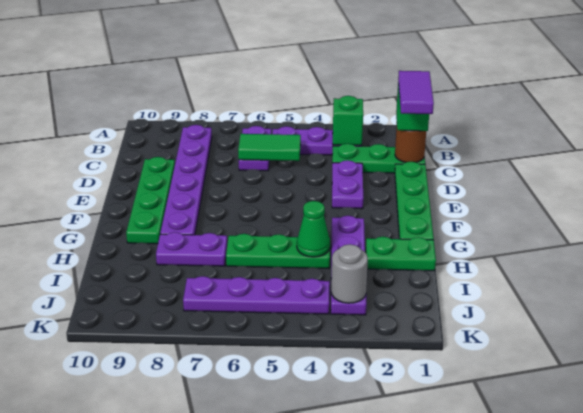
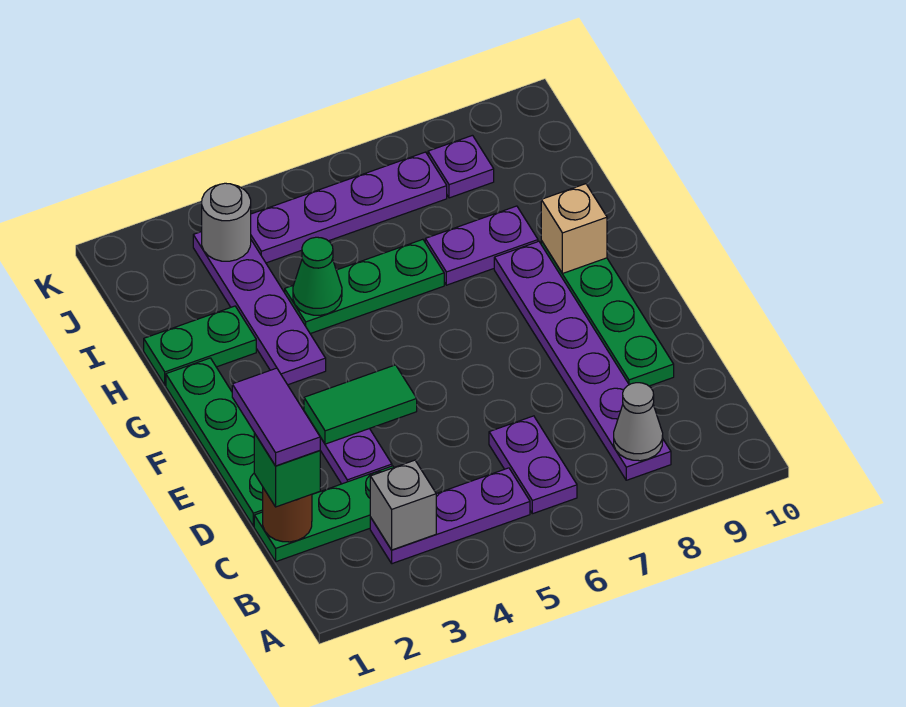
green 1x1 brick [333,96,363,145] -> grey 1x1 brick [370,460,436,550]
none -> grey 1x1 cone [614,383,663,461]
green 1x2 tile [238,134,301,161] -> green 1x2 tile moved to [304,365,417,444]
none -> tan 1x1 brick [541,184,607,274]
none -> purple 1x1 plate [428,135,494,198]

